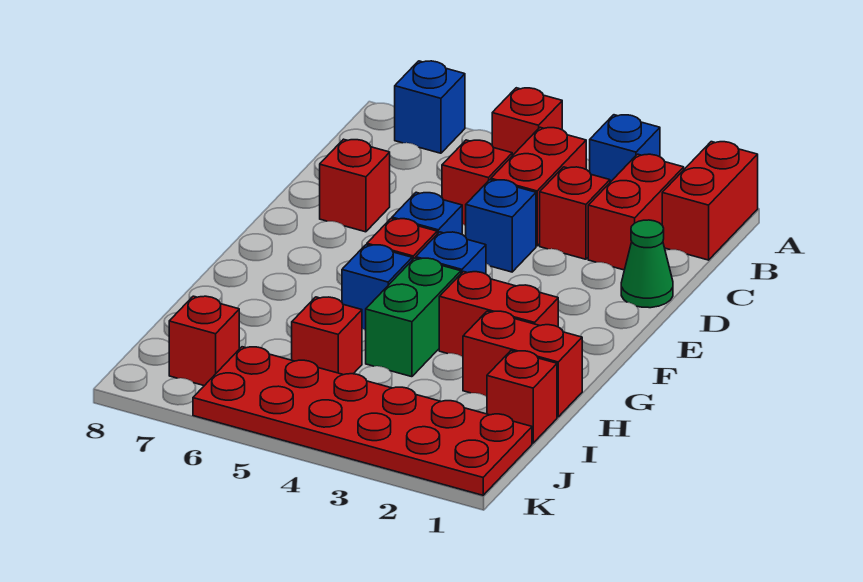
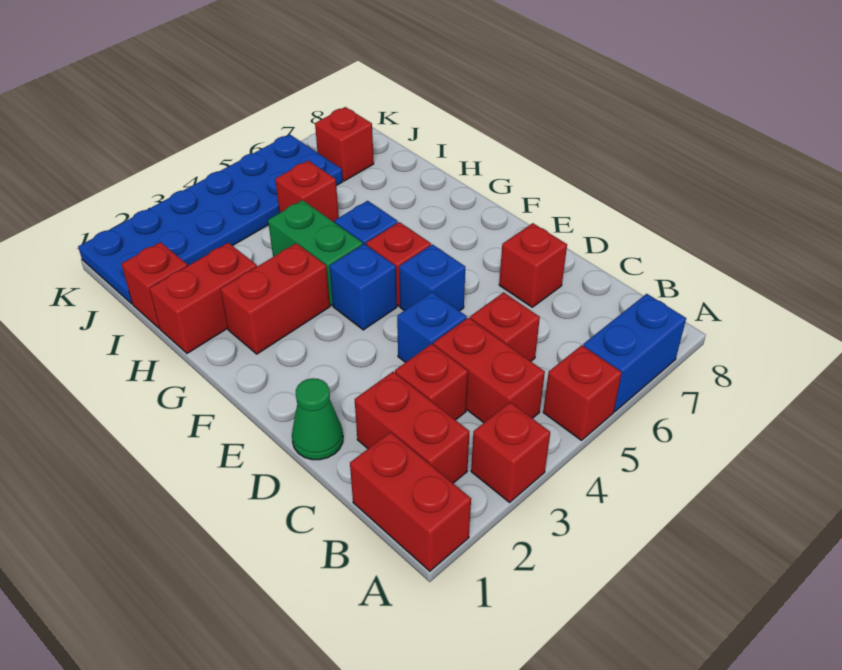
blue 1x1 brick [590,115,660,182] -> red 1x1 brick [471,402,550,502]
blue 1x1 brick [395,61,465,153] -> blue 1x2 brick [583,294,686,412]
red 2x6 plate [193,347,532,495] -> blue 2x6 plate [78,134,343,304]

